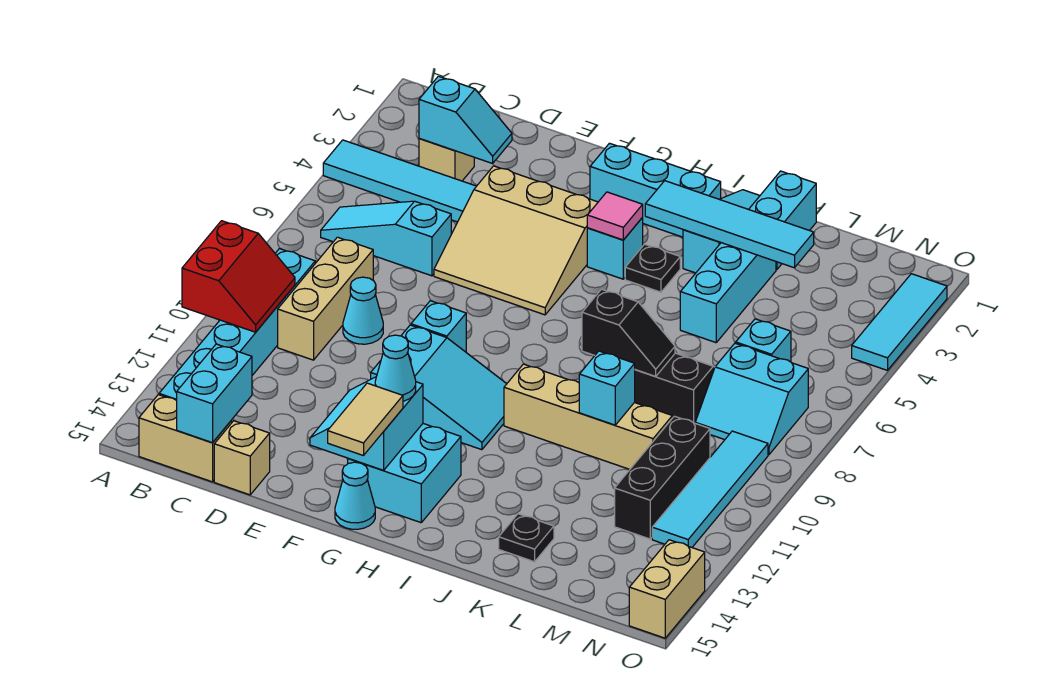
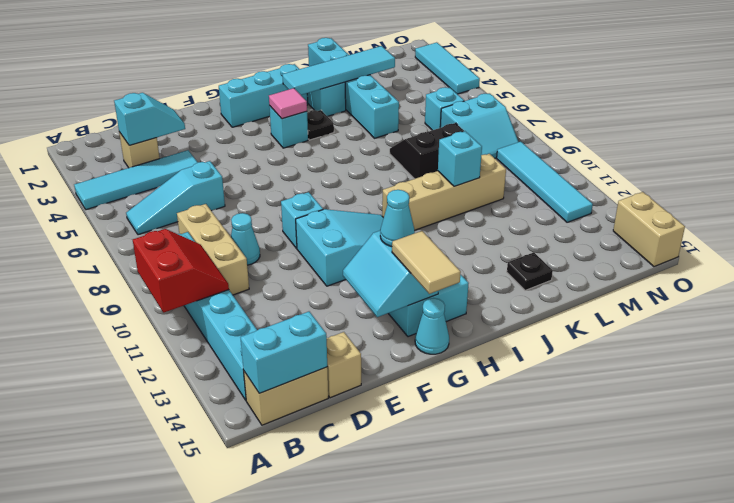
cyan 1x2 brick [177,344,252,443] -> cyan 1x2 brick turned to [240,312,327,393]
tan 3x3 slope [434,166,598,315] -> none
black 1x2 slope [582,289,675,377] -> none
black 1x3 brick [615,416,710,539] -> none

